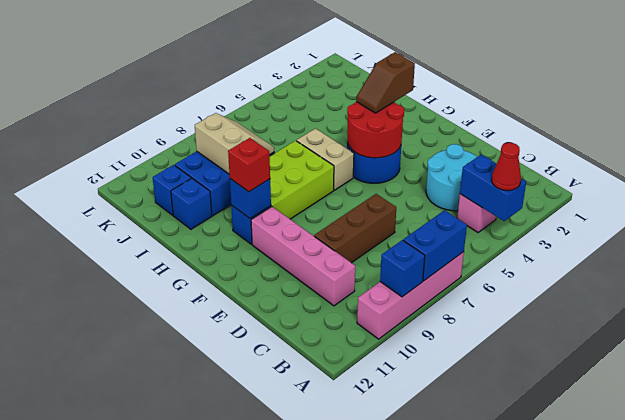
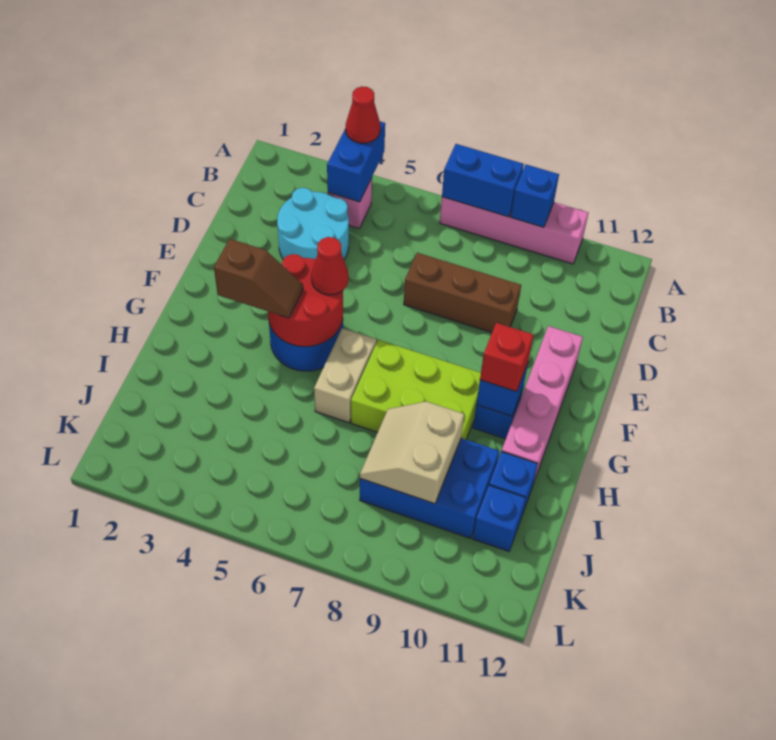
pink 1x4 brick [251,207,355,306] -> pink 1x4 brick moved to [502,326,583,481]
none -> red 1x1 cone [311,237,349,295]

